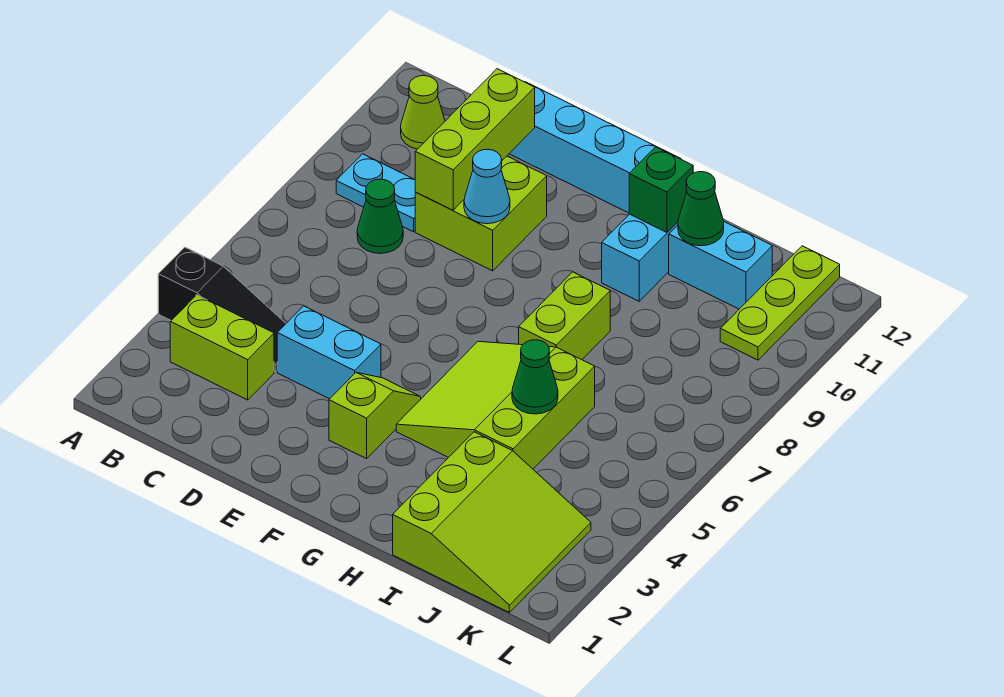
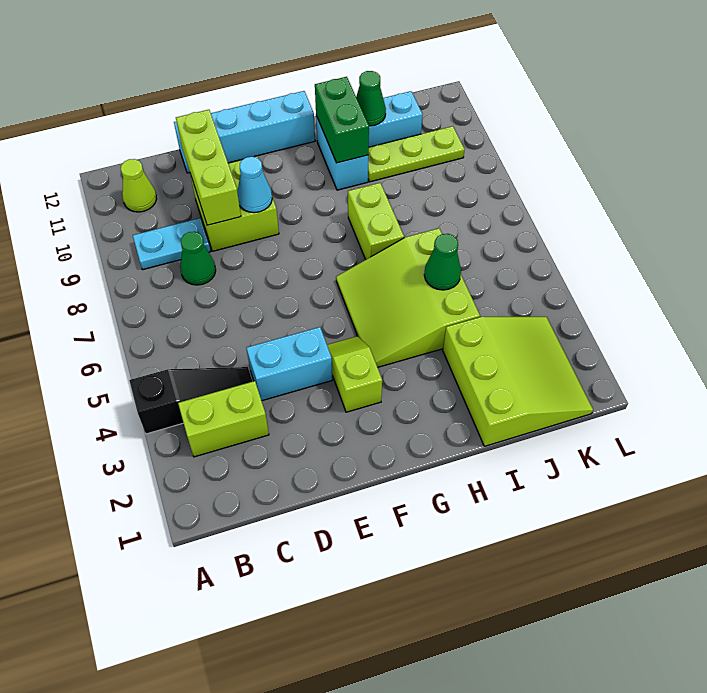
green 1x1 brick [629,147,693,232] -> green 1x2 brick [315,77,369,163]
lime 1x3 plate [720,246,840,360] -> lime 1x3 plate turned to [368,126,465,182]

